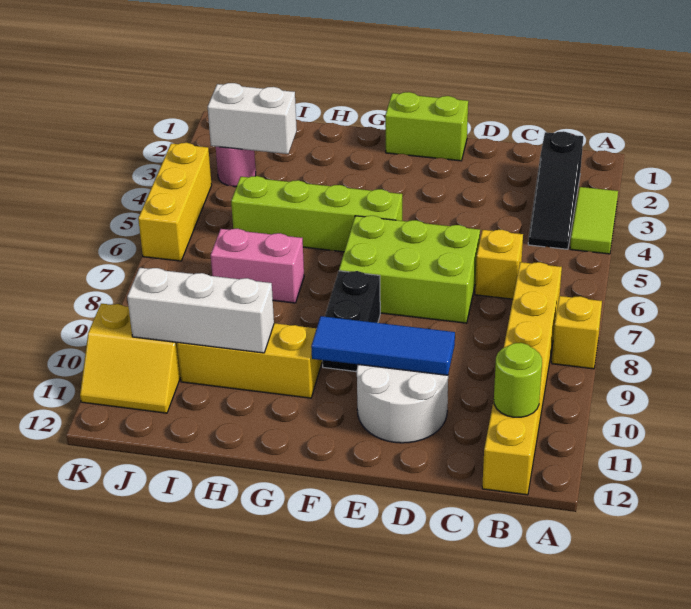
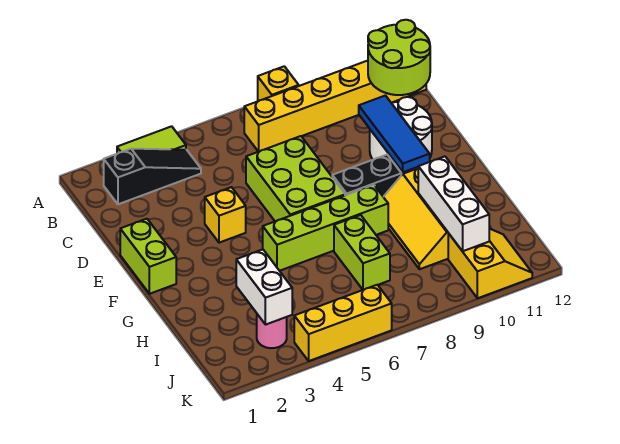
lime 1x1 round brick [494,343,542,417] -> lime 2x2 round brick [368,20,430,95]
yellow 1x1 brick [475,230,523,299] -> yellow 1x1 brick moved to [205,187,246,243]
lime 1x4 brick [231,176,402,252] -> lime 1x4 brick turned to [263,185,388,271]
pink 1x2 brick [211,229,304,303] -> lime 1x2 brick [334,215,390,290]

